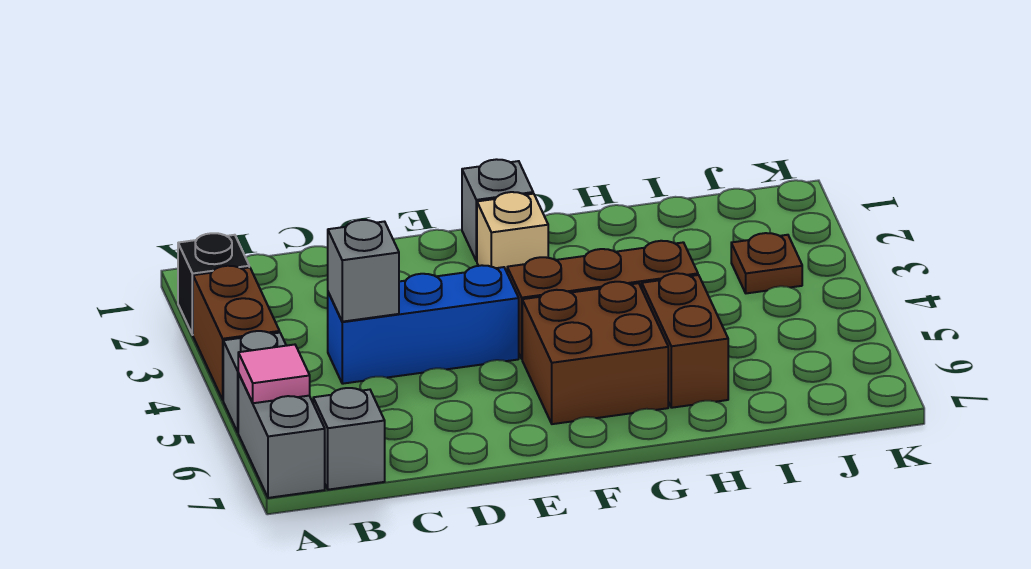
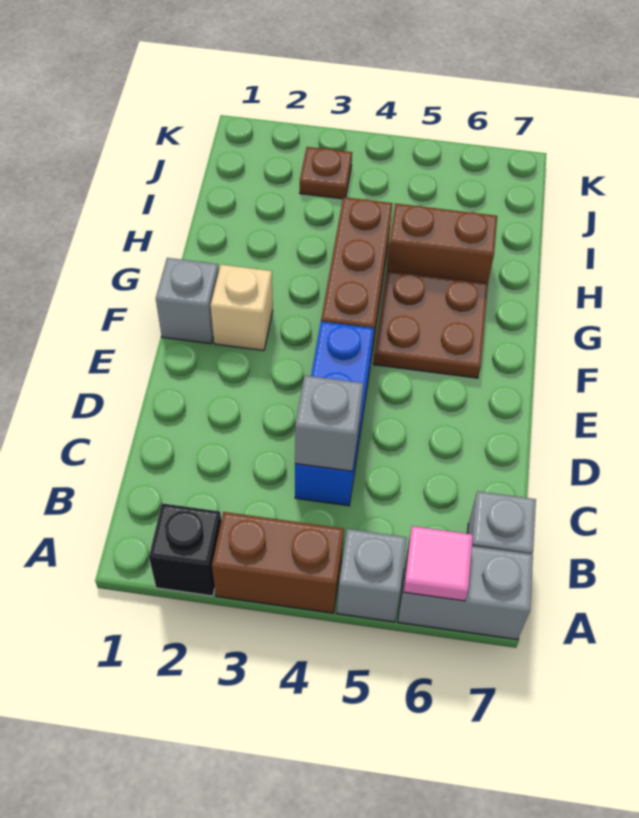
brown 2x2 brick [522,282,668,424] -> brown 2x2 plate [373,271,488,378]

